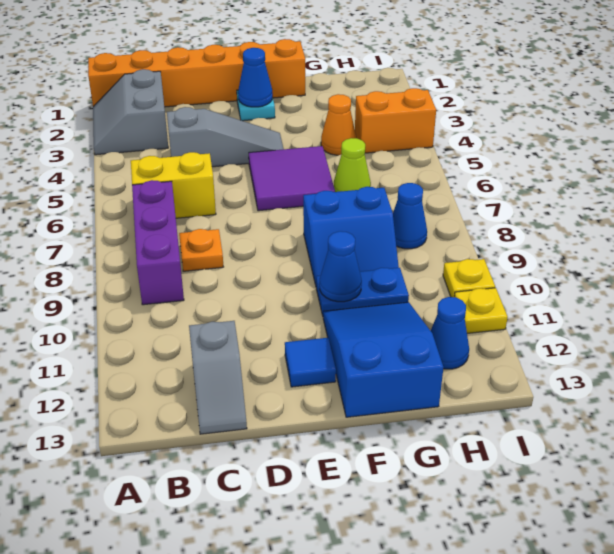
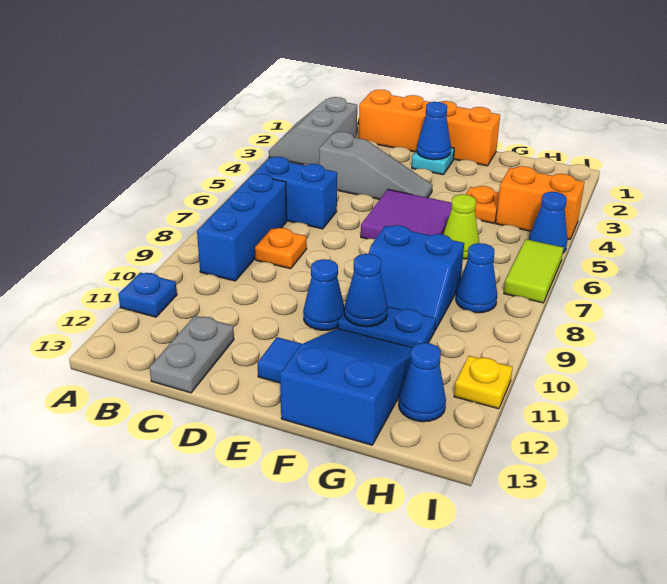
orange 1x6 brick [88,39,305,107] -> orange 1x4 brick [359,90,500,166]
none -> blue 1x1 plate [118,273,177,317]
yellow 1x2 brick [131,152,216,218] -> blue 1x2 brick [253,157,337,229]
purple 1x3 brick [132,180,184,305] -> blue 1x3 brick [197,174,287,281]
grey 1x2 slope [189,321,247,434] -> grey 1x2 plate [149,316,234,393]
none -> blue 1x1 cone [303,259,345,330]
orange 1x1 cone [321,94,356,155] -> orange 1x1 plate [466,186,499,223]
none -> blue 1x1 cone [529,192,567,253]
none -> lime 1x2 tile [504,239,563,303]
yellow 1x1 plate [443,259,495,297] -> none

